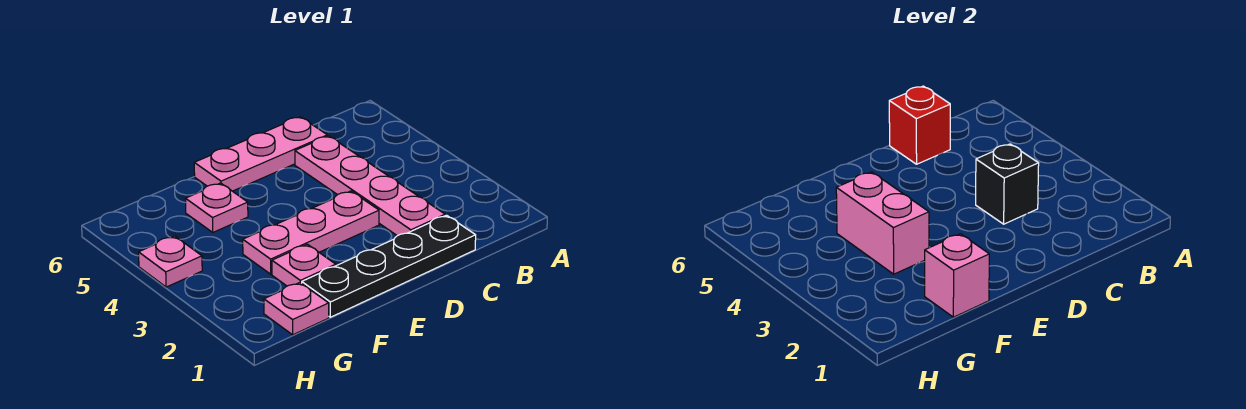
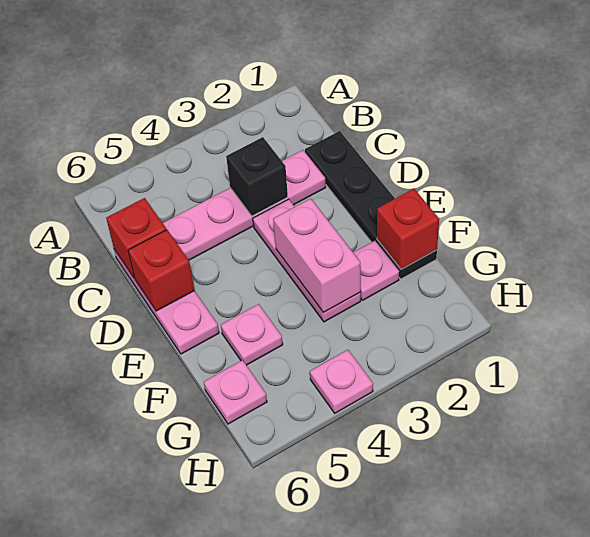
none -> red 1x1 brick [128,230,194,311]
pink 1x1 brick [925,234,989,317] -> red 1x1 brick [377,189,439,269]
pink 1x2 brick [836,172,929,274] -> pink 1x2 brick turned to [273,199,361,313]
pink 1x1 plate [264,283,329,335] -> pink 1x1 plate moved to [204,360,267,424]

